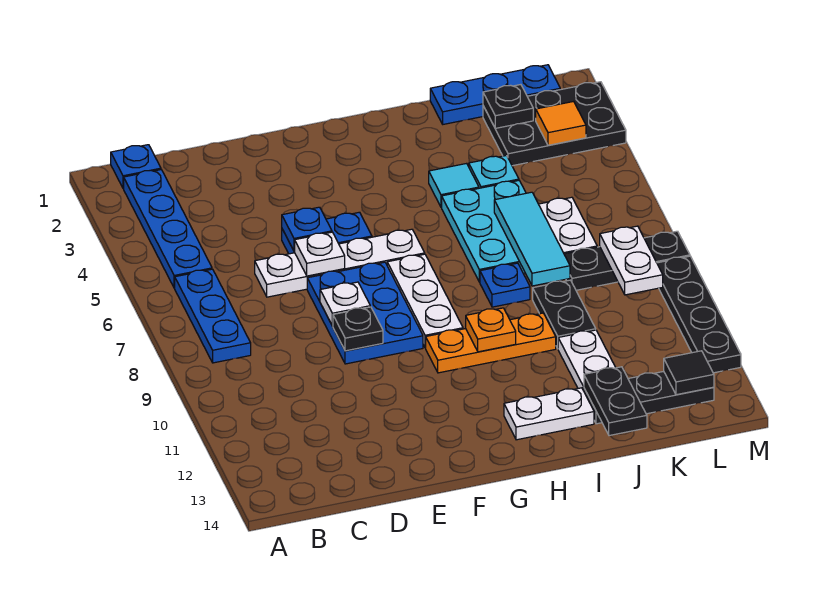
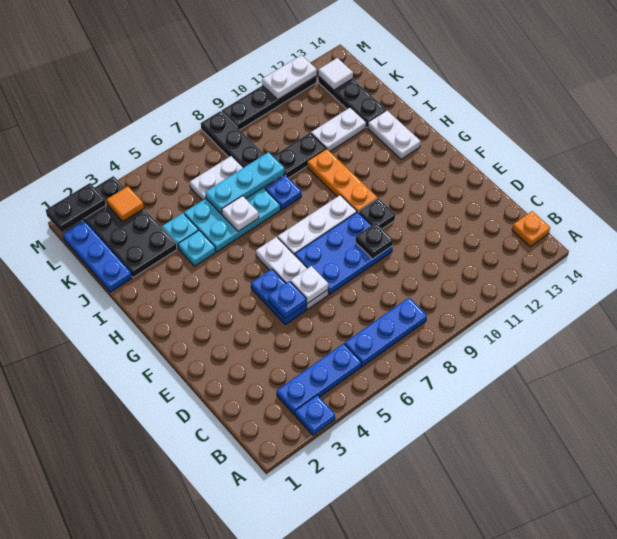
blue 1x1 plate [111,145,161,188] -> blue 1x1 plate moved to [295,395,335,435]
blue 1x4 plate [124,170,212,288] -> blue 1x3 plate [277,343,361,415]
white 1x4 plate [255,229,425,297] -> white 1x3 plate [256,237,328,309]
white 1x1 plate [320,282,370,326] -> white 1x1 plate moved to [222,196,259,231]
orange 1x1 plate [466,308,516,352] -> orange 1x1 plate moved to [512,211,550,247]
cyan 1x1 tile [429,163,479,207] -> cyan 1x1 plate [178,230,216,266]
cyan 1x3 tile [494,192,570,286] -> cyan 1x3 plate [205,152,285,214]
black 1x2 plate [584,367,647,436] -> black 1x2 plate moved to [46,183,106,232]
black 2x3 plate [483,82,626,166] -> black 2x4 plate [82,176,177,277]
black 1x1 plate [483,85,533,128] -> black 1x1 plate moved to [359,198,395,229]
white 1x2 plate [600,226,663,295] -> white 1x2 plate moved to [262,55,317,99]
black 1x1 tile [664,351,714,395] -> white 1x1 tile [318,58,353,90]

